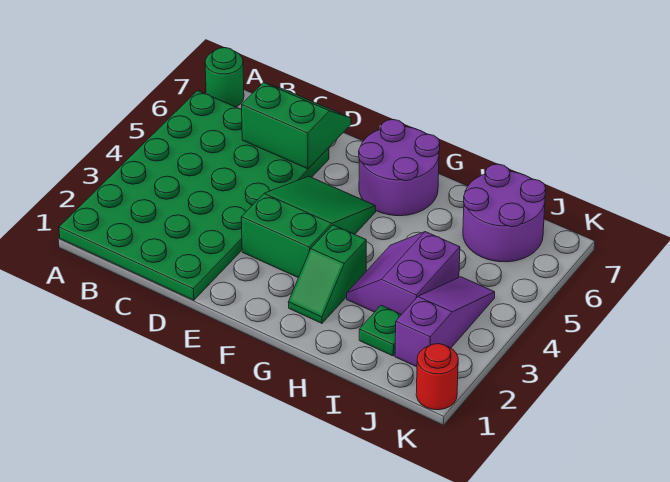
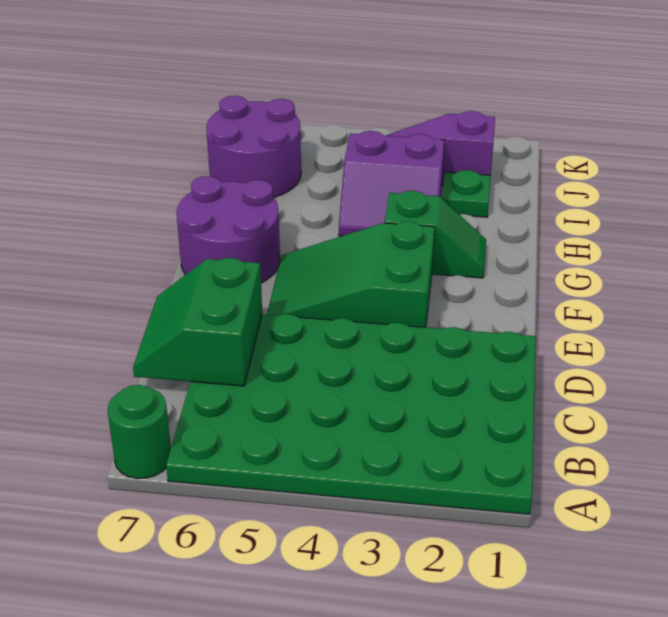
red 1x1 round brick [416,344,458,410] -> none

